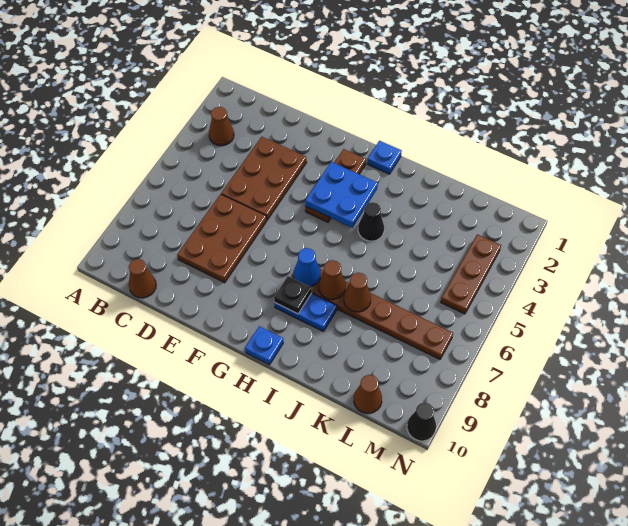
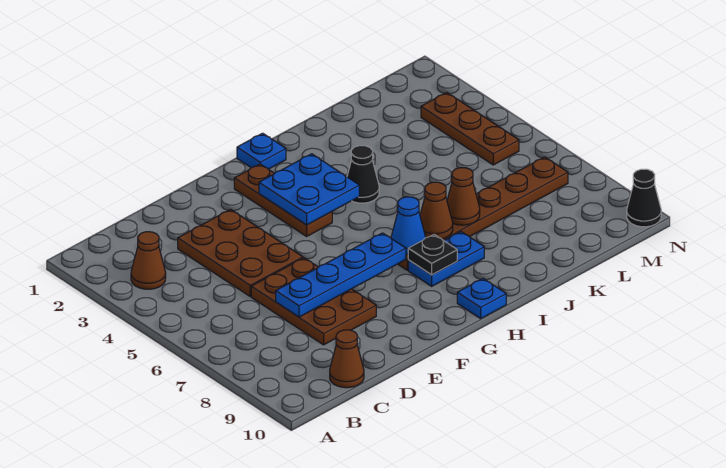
none -> blue 1x4 plate [276,233,406,317]
brown 1x1 cone [354,375,382,413] -> none

